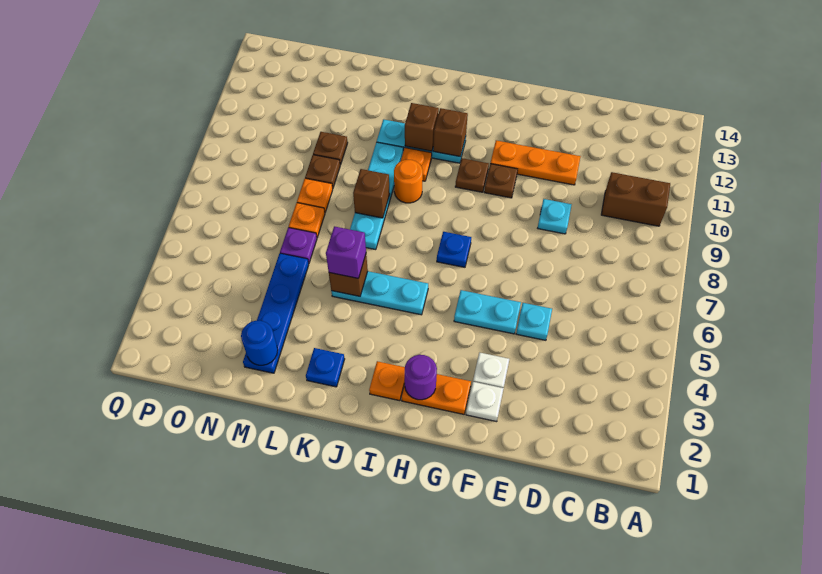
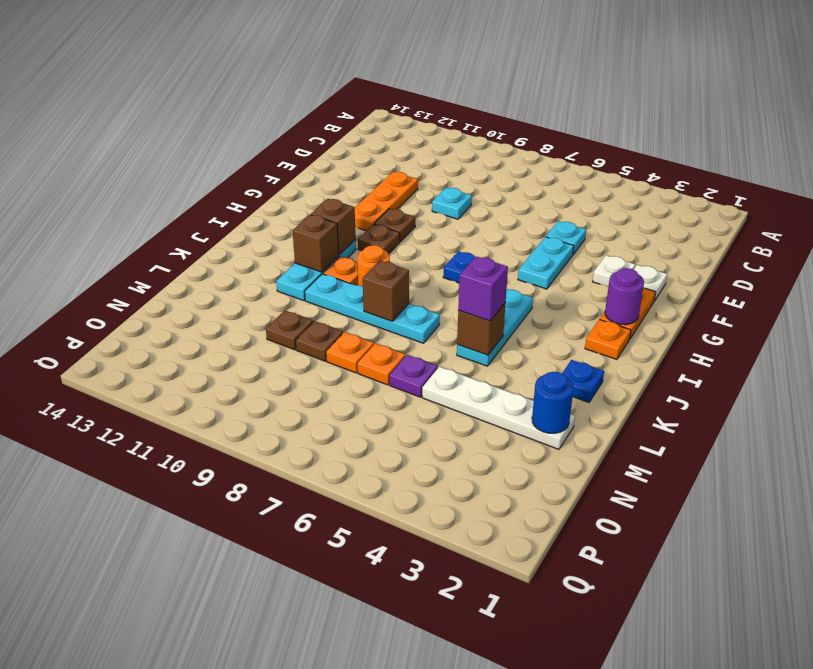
brown 1x2 brick [601,172,670,226] -> none
blue 1x4 plate [243,253,309,373] -> white 1x4 plate [422,367,575,449]

